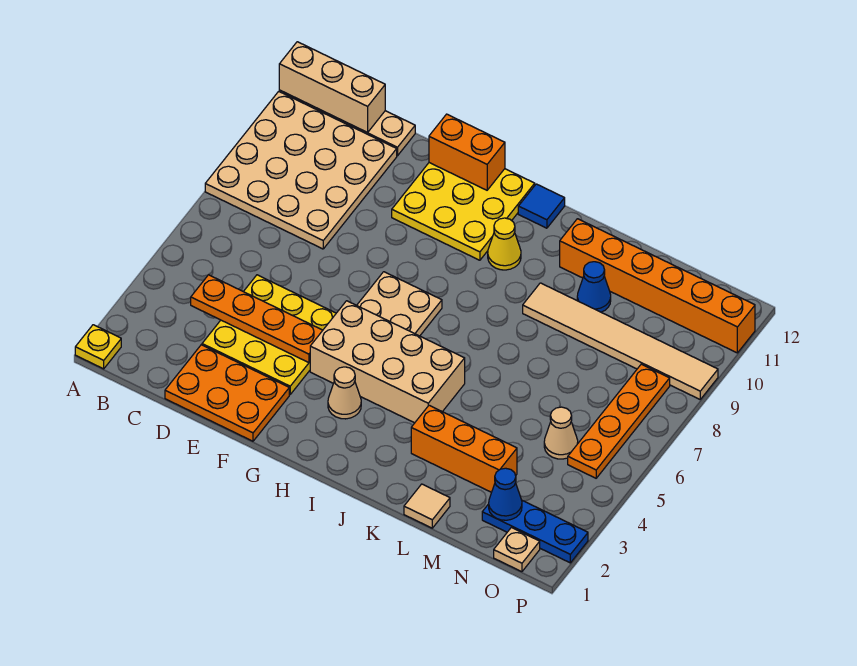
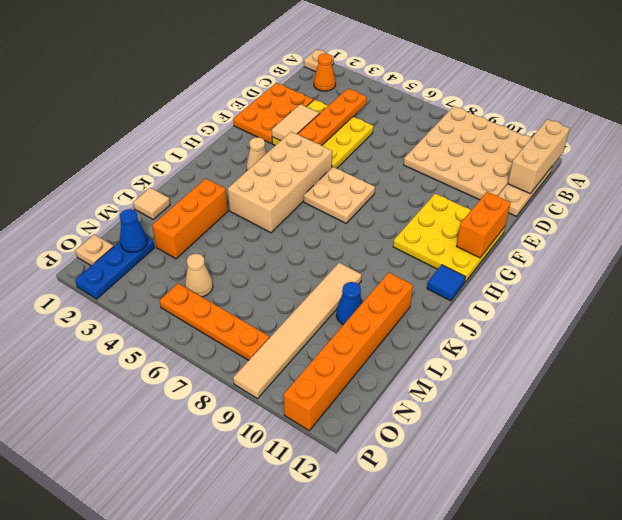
yellow 1x1 plate [75,325,121,369] -> tan 1x1 plate [304,49,334,72]
none -> orange 1x1 cone [314,53,336,91]
none -> tan 1x2 tile [272,104,319,141]
yellow 1x1 cone [488,218,521,270] -> none

